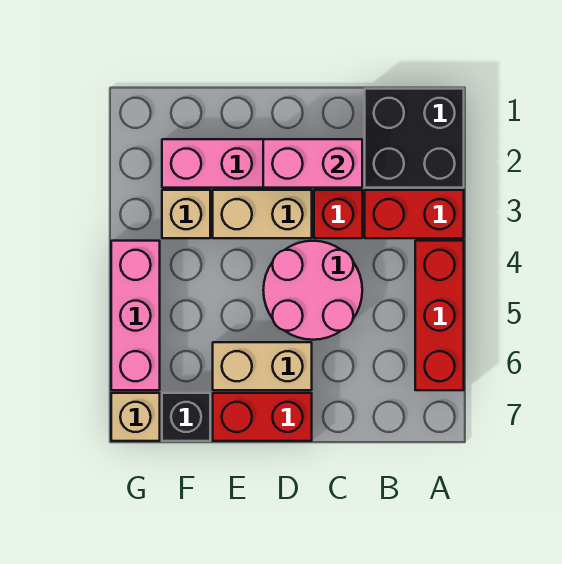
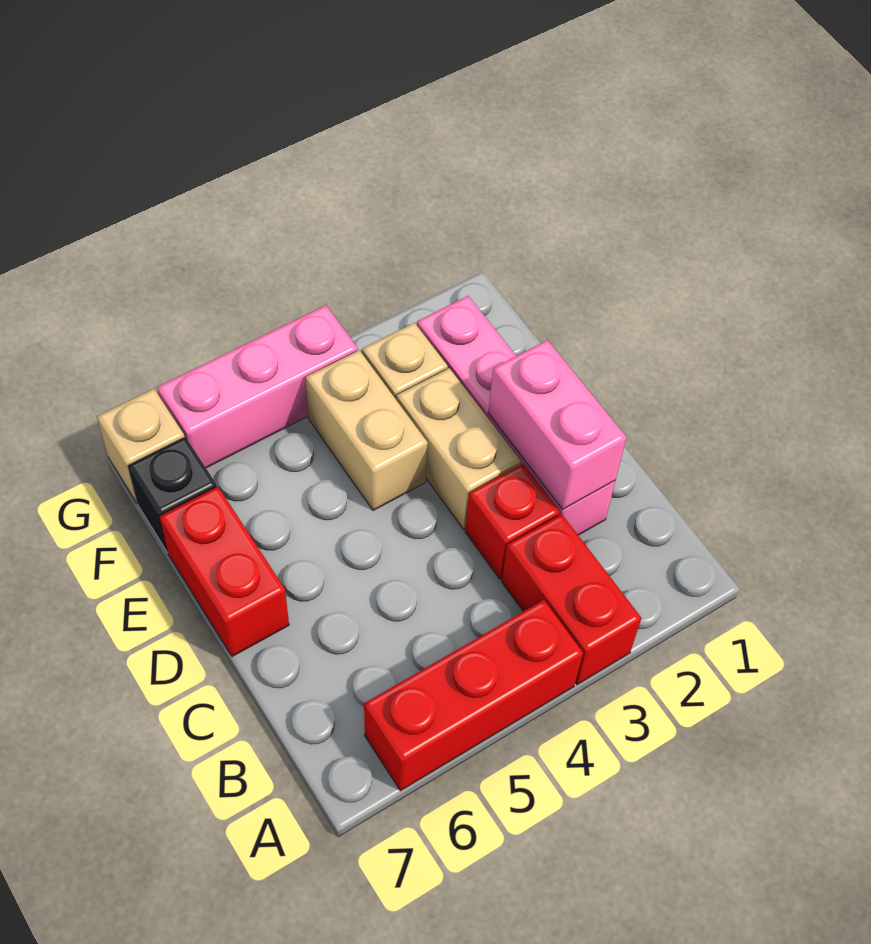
black 2x2 brick [365,89,464,188] -> none
pink 2x2 round brick [263,241,362,340] -> none
tan 1x2 brick [213,342,312,390] -> tan 1x2 brick moved to [306,350,428,511]

